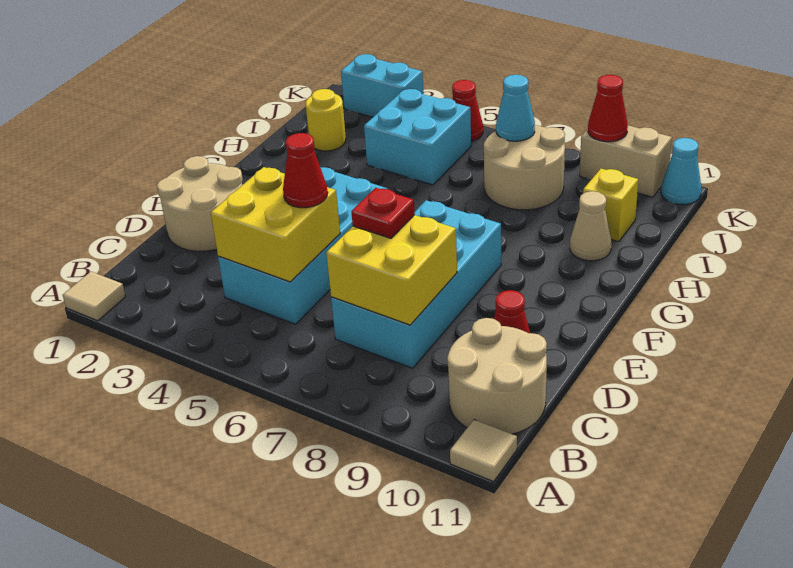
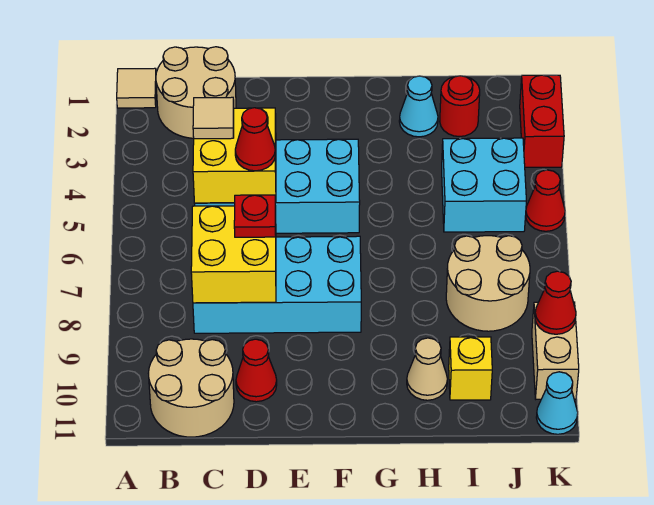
tan 1x1 tile [450,420,517,482] -> tan 1x1 tile moved to [193,97,234,139]
tan 2x2 round brick [157,156,243,251] -> tan 2x2 round brick moved to [156,47,236,138]
yellow 1x1 round brick [305,89,346,151] -> red 1x1 round brick [440,76,480,137]
cyan 1x1 cone [496,75,535,141] -> cyan 1x1 cone moved to [399,76,438,137]
cyan 1x2 brick [341,54,423,117] -> red 1x2 brick [520,75,564,167]

